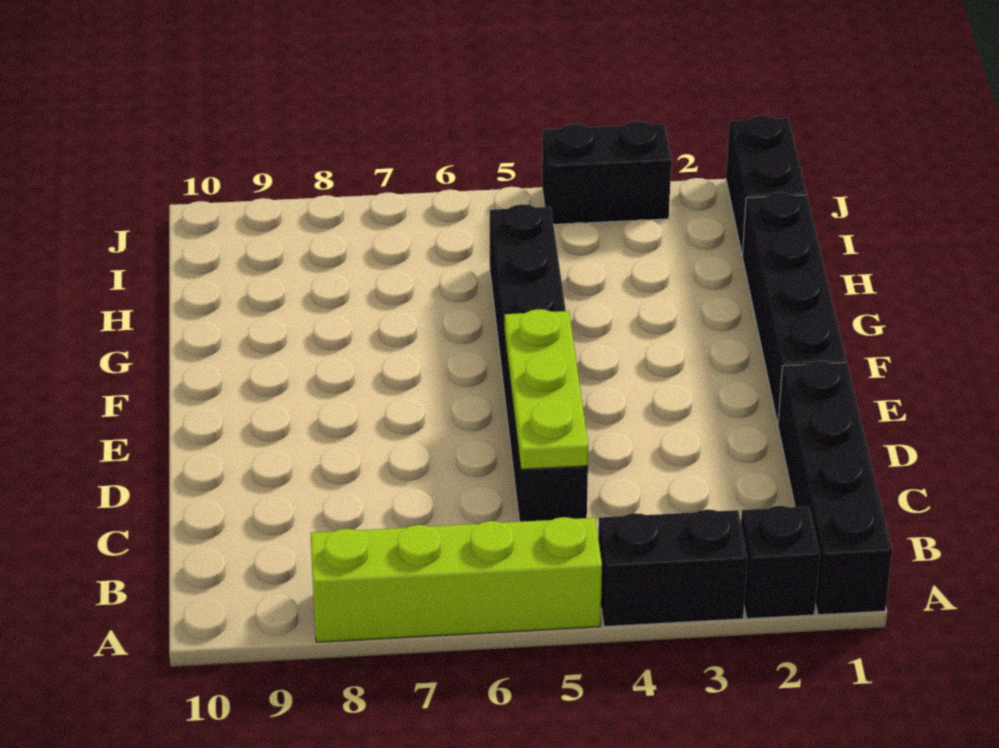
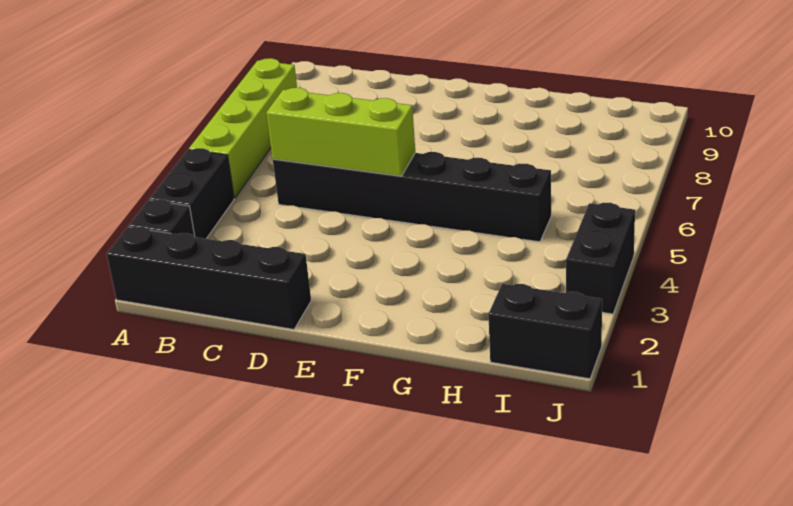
lime 1x3 plate [505,309,588,469] -> lime 1x3 brick [266,88,415,176]
black 1x4 brick [742,192,846,423] -> none

